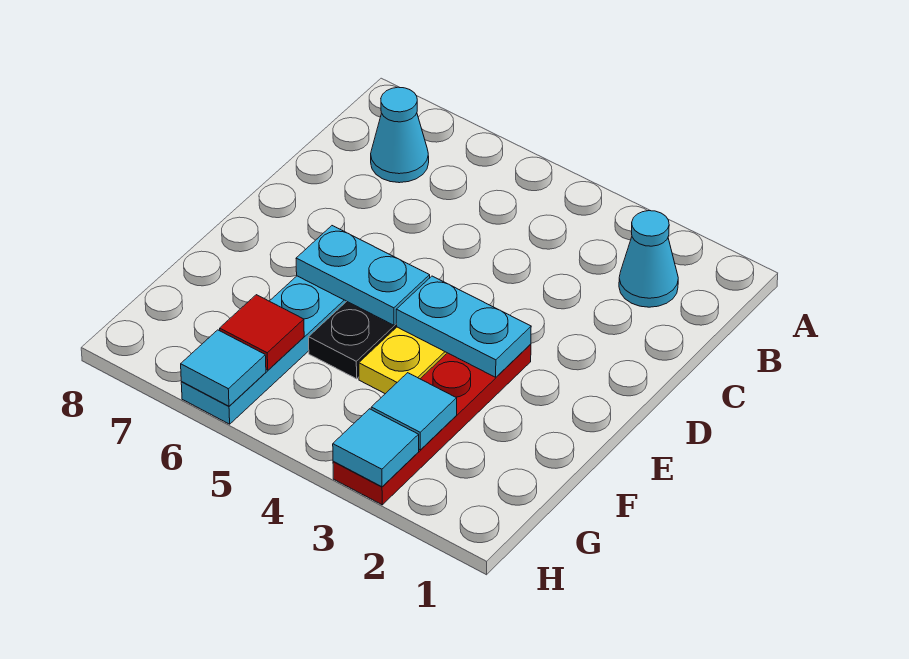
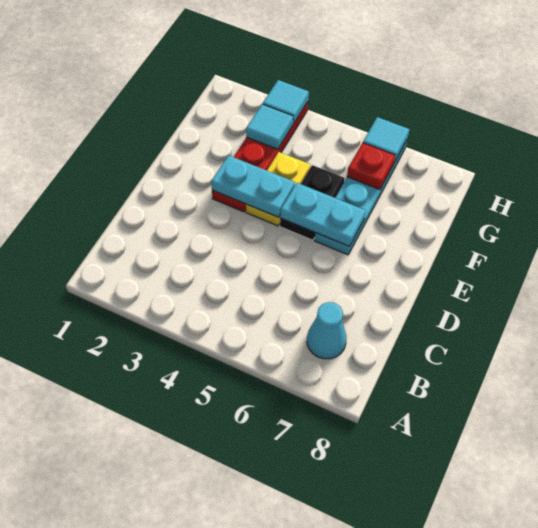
cyan 1x1 cone [619,211,678,307] -> none
red 1x1 tile [220,295,304,370] -> red 1x1 plate [347,143,395,190]

